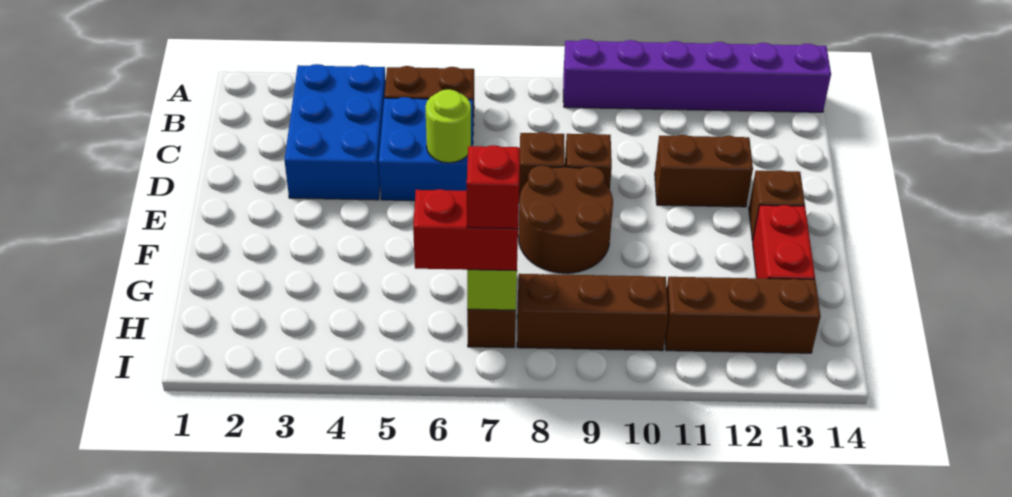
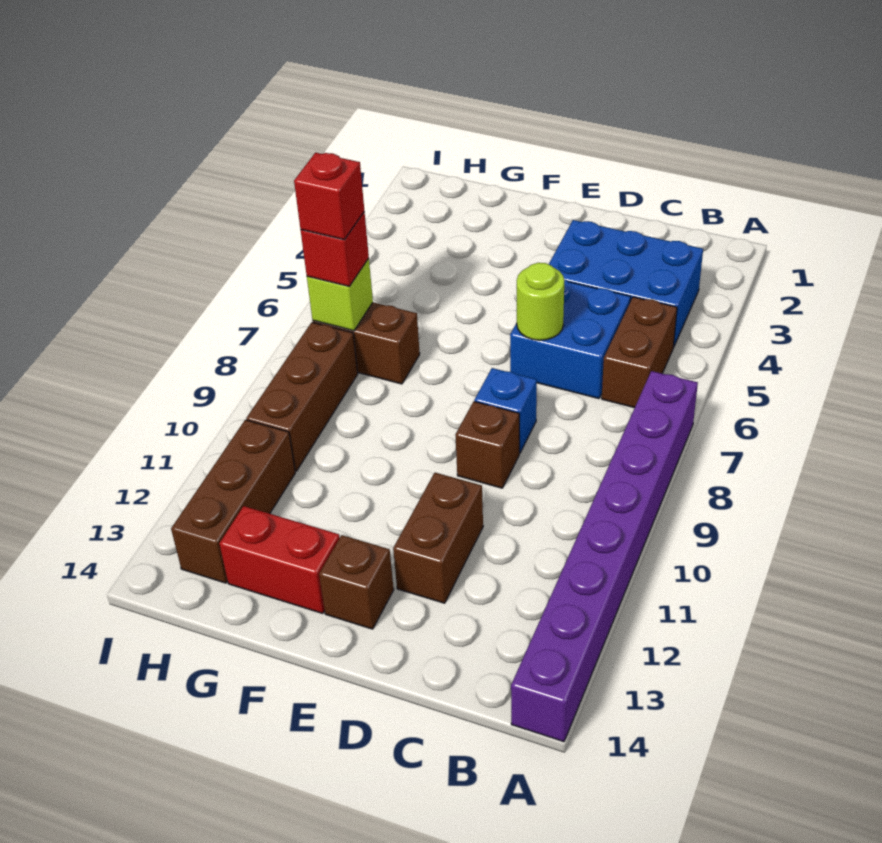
purple 1x6 brick [563,39,831,112] -> purple 1x8 brick [511,371,698,742]
brown 1x1 brick [519,132,565,200] -> blue 1x1 brick [474,368,537,453]
brown 2x2 round brick [518,166,613,273] -> none
red 1x2 brick [413,189,518,271] -> red 1x1 brick [301,212,369,286]

